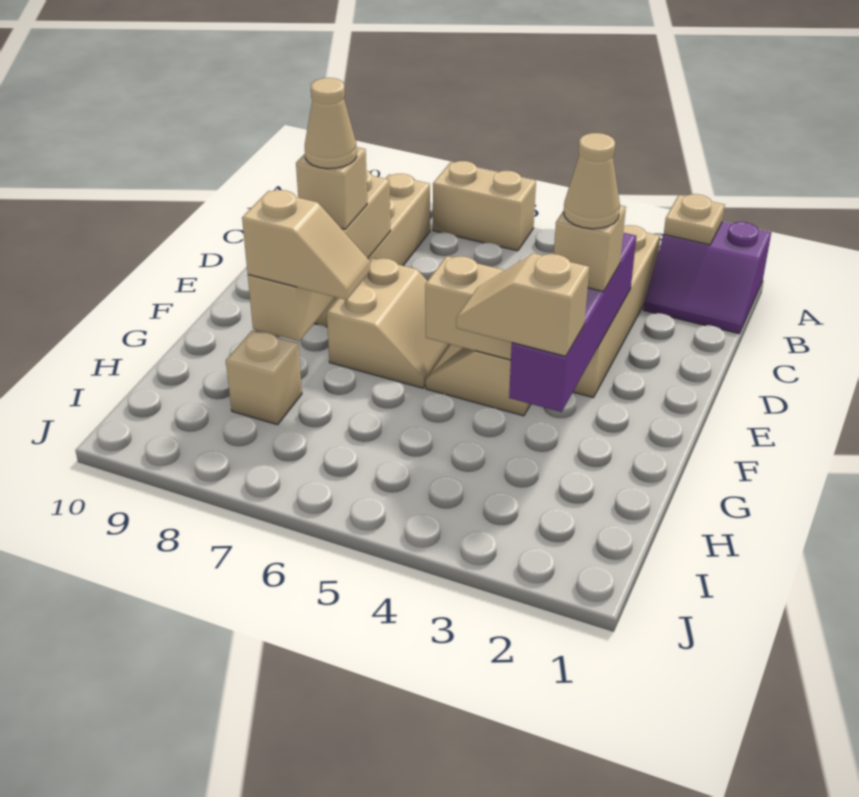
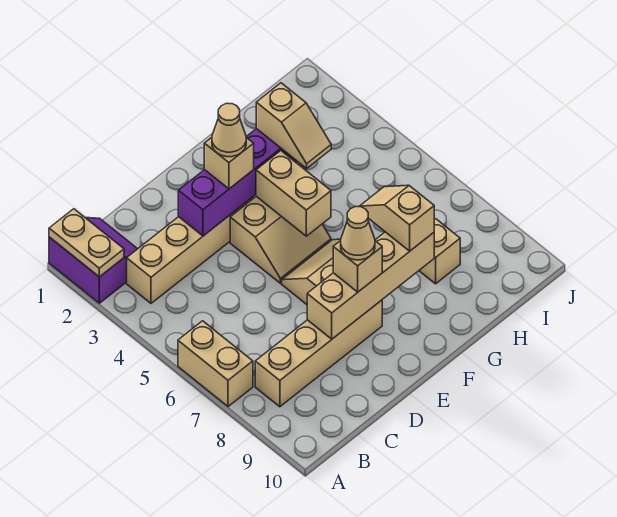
tan 1x1 plate [664,194,725,245] -> tan 1x2 plate [49,209,124,277]

